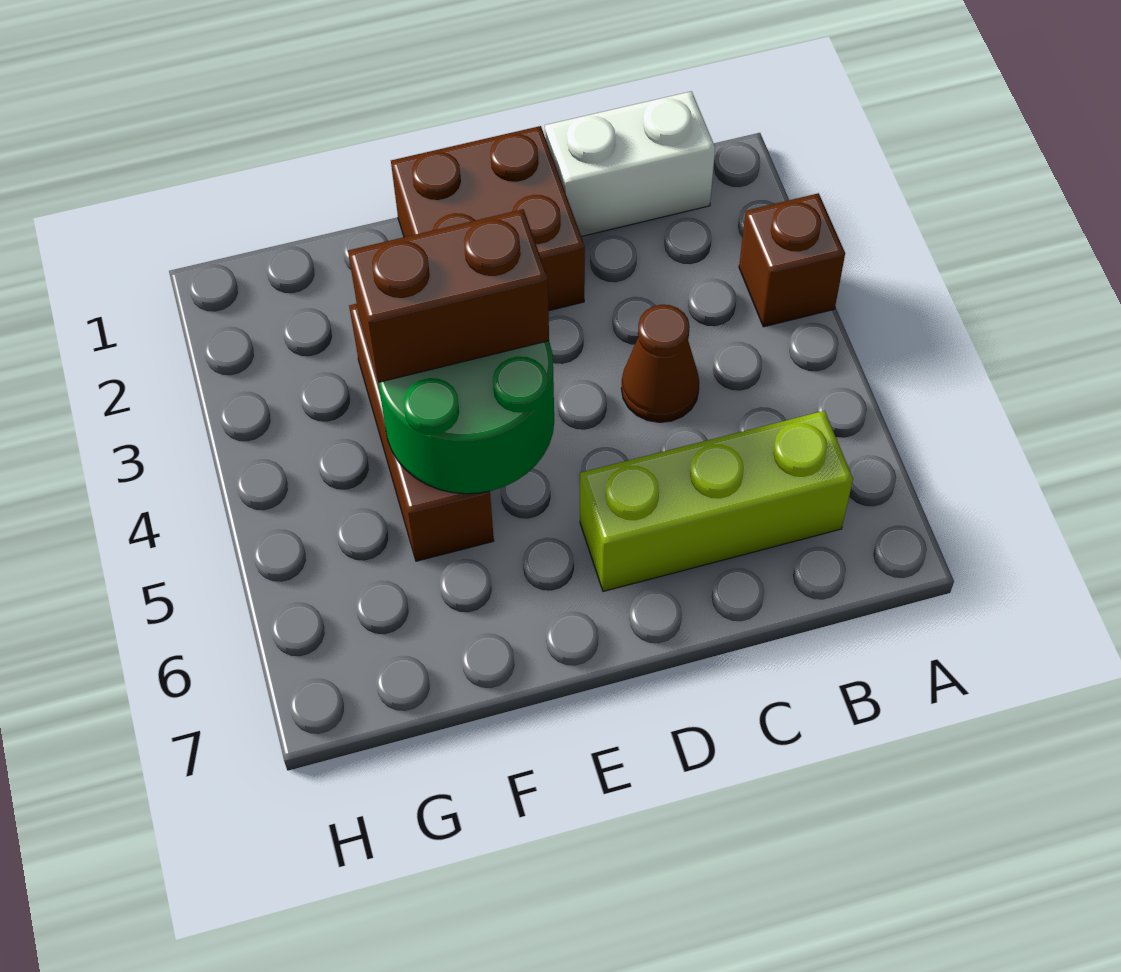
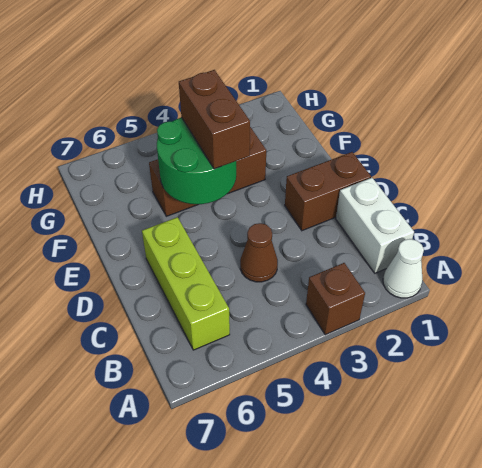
none -> white 1x1 cone [383,239,424,298]
brown 2x2 brick [391,126,585,311] -> brown 1x2 brick [285,152,371,231]

